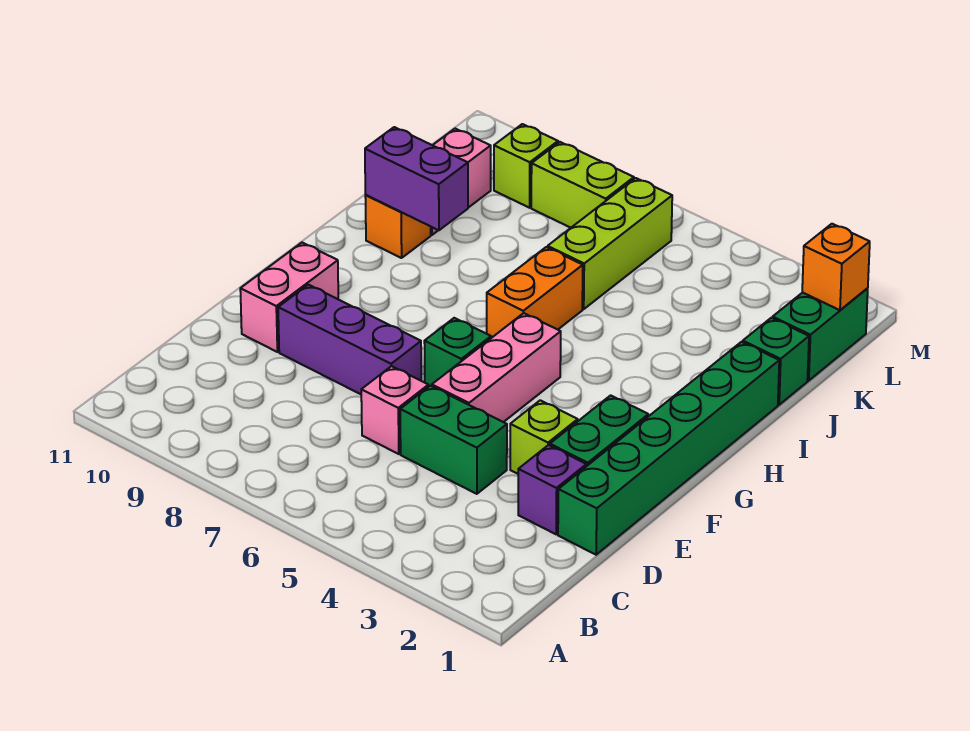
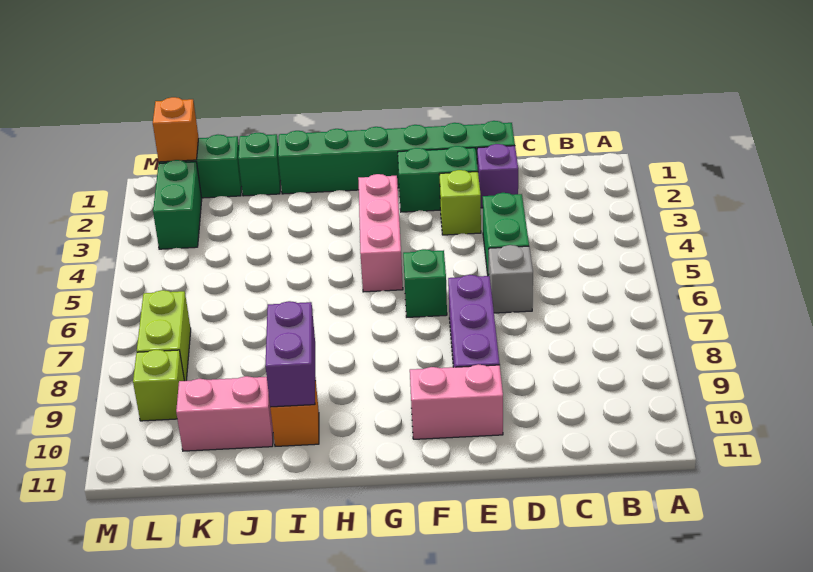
pink 1x1 brick [361,366,428,454] -> grey 1x1 brick [489,245,533,313]
pink 1x3 brick [432,313,561,422] -> pink 1x3 brick turned to [358,174,403,292]
orange 1x2 brick [487,247,583,338] -> none
lime 1x3 brick [548,178,672,309] -> none
none -> green 1x2 brick [153,160,202,249]

